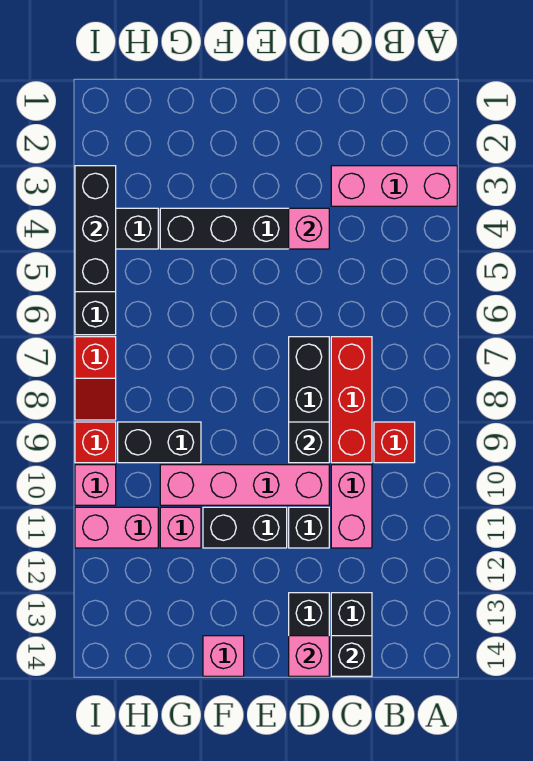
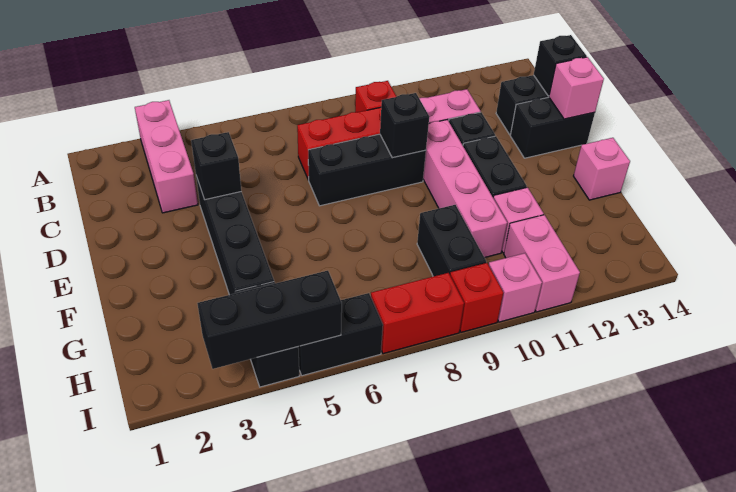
pink 1x1 brick [289,208,329,249] -> black 1x1 brick [191,132,241,200]
red 1x2 slope [75,337,116,420] -> red 1x2 brick [371,273,464,354]

